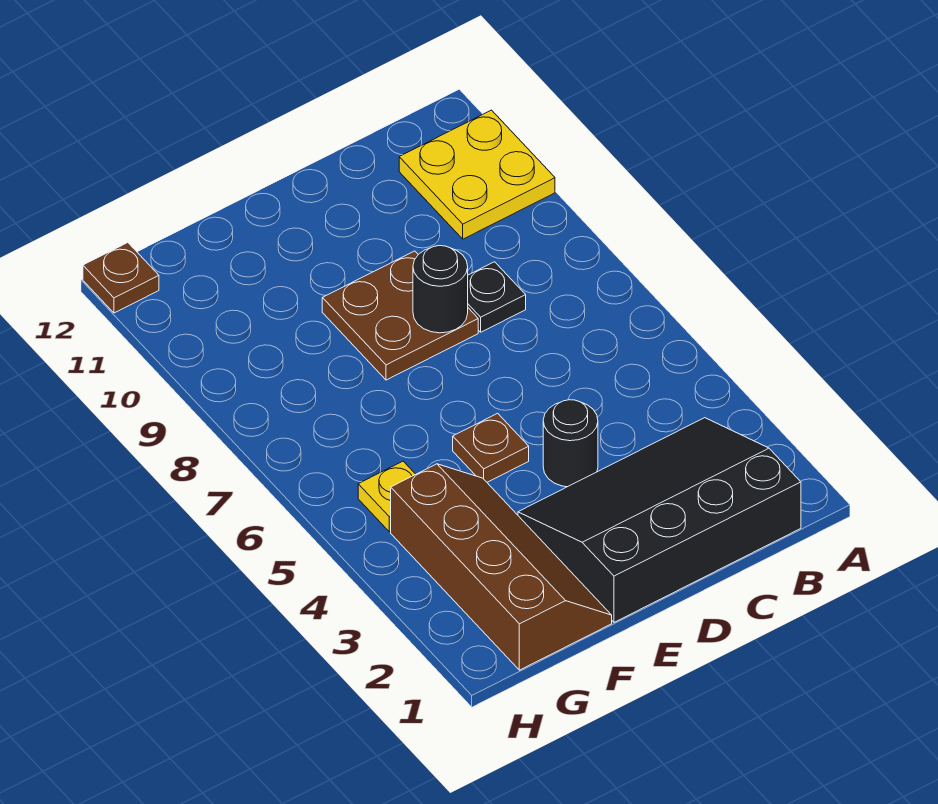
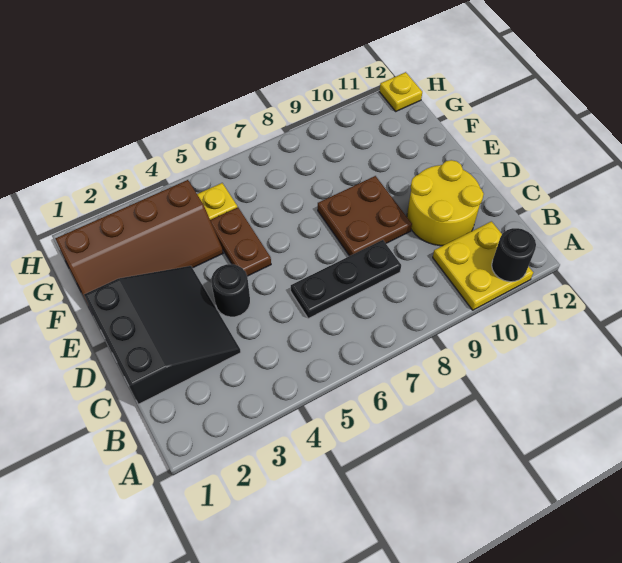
black 3x4 slope [518,418,801,622] -> black 3x3 slope [84,266,241,404]
black 1x1 plate [468,262,526,332] -> black 1x3 plate [291,240,401,319]
none -> yellow 2x2 round brick [407,160,484,246]
black 1x1 round brick [413,246,468,333] -> black 1x1 round brick moved to [492,228,536,282]
brown 1x1 plate [453,413,529,482] -> brown 1x2 plate [210,207,271,276]
brown 1x1 plate [83,243,159,313] -> yellow 1x1 plate [379,72,422,111]

